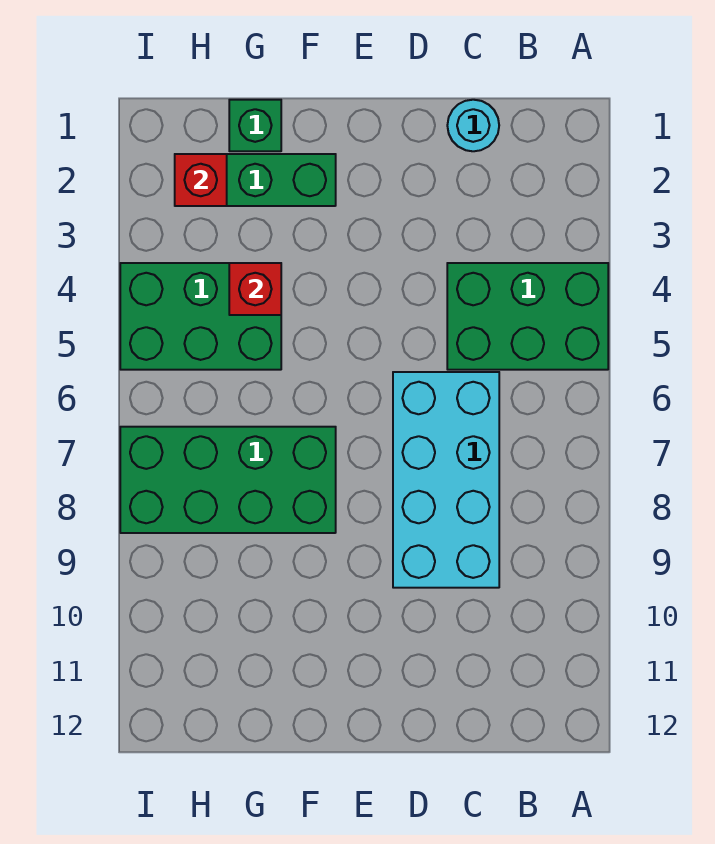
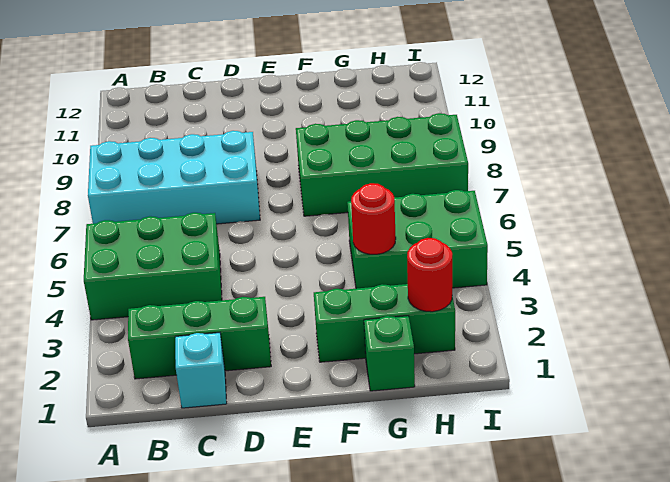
none -> green 1x3 brick [128,297,271,379]
cyan 1x1 round brick [447,100,499,151] -> cyan 1x1 brick [175,333,227,408]
cyan 2x4 brick [393,372,499,588] -> cyan 2x4 brick turned to [88,131,260,224]
red 1x1 brick [229,263,281,315] -> red 1x1 round brick [351,183,396,254]
red 1x1 brick [175,154,227,206] -> red 1x1 round brick [407,238,452,312]

